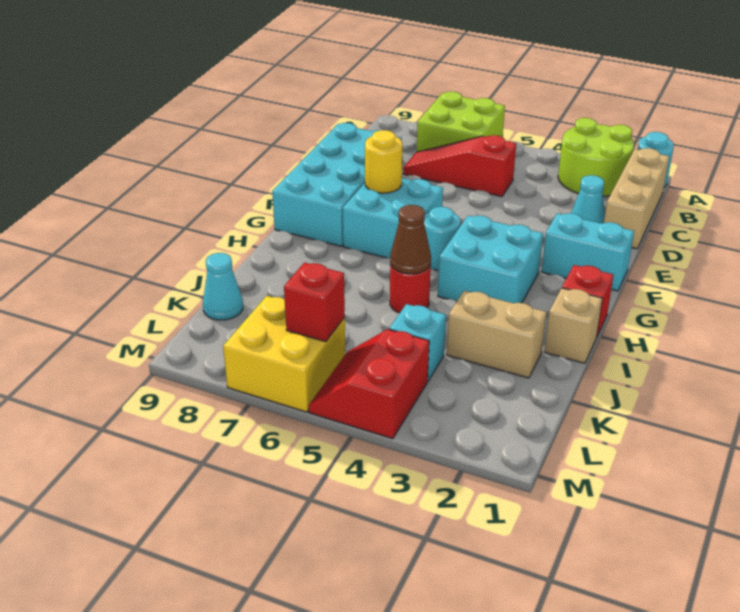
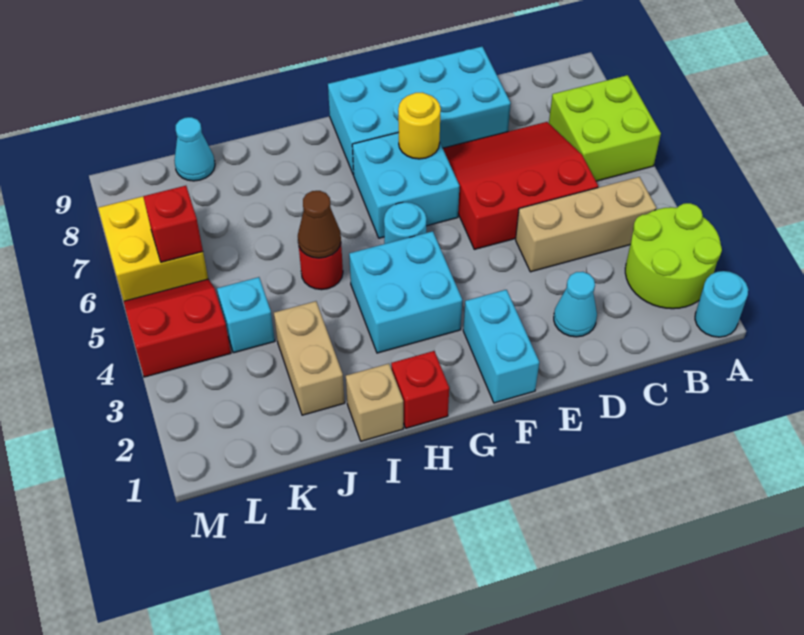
tan 1x3 brick [604,148,669,249] -> tan 1x3 brick moved to [516,177,656,272]
red 1x3 slope [403,135,516,197] -> red 3x3 slope [443,122,598,249]

